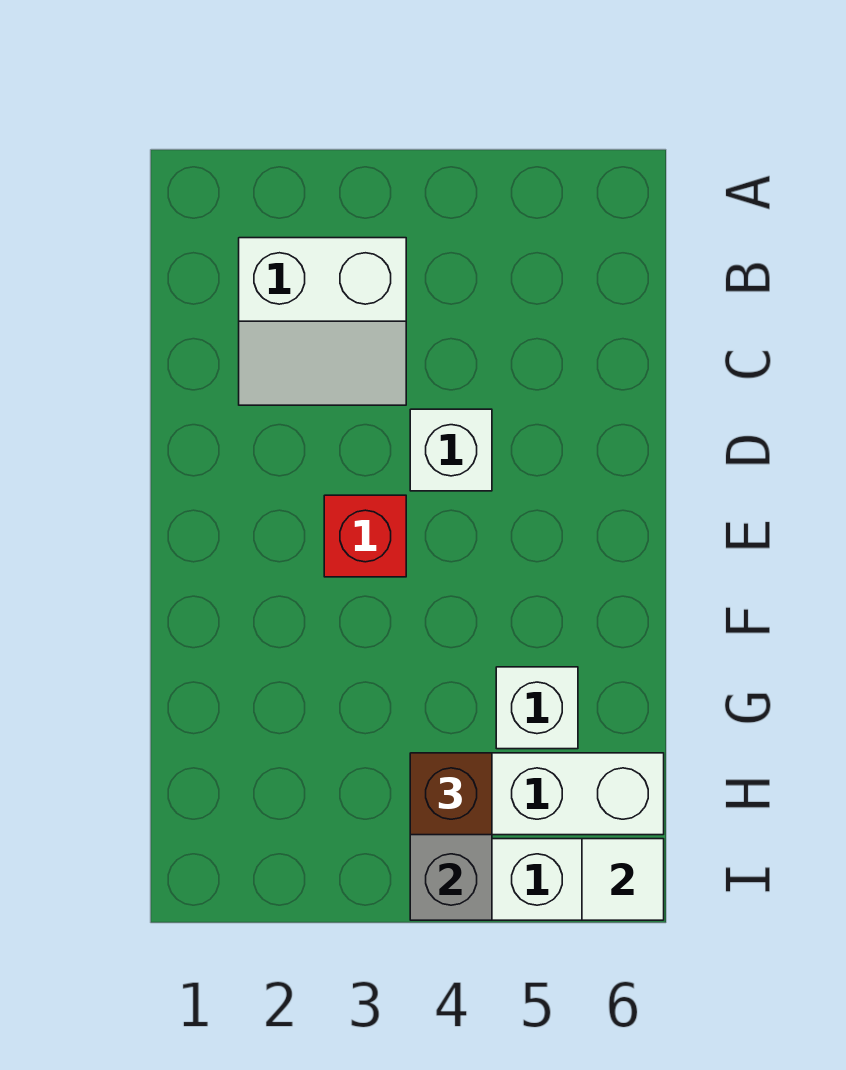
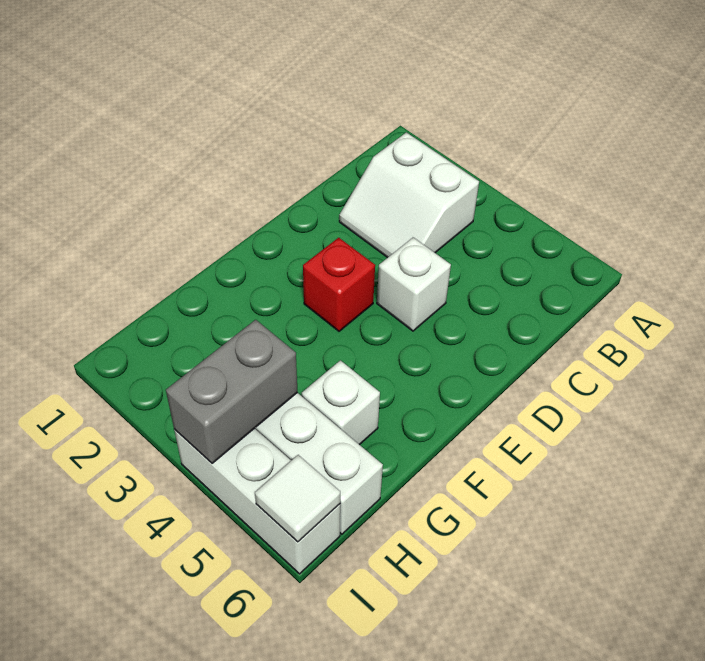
brown 1x1 brick [410,753,492,835] -> none

